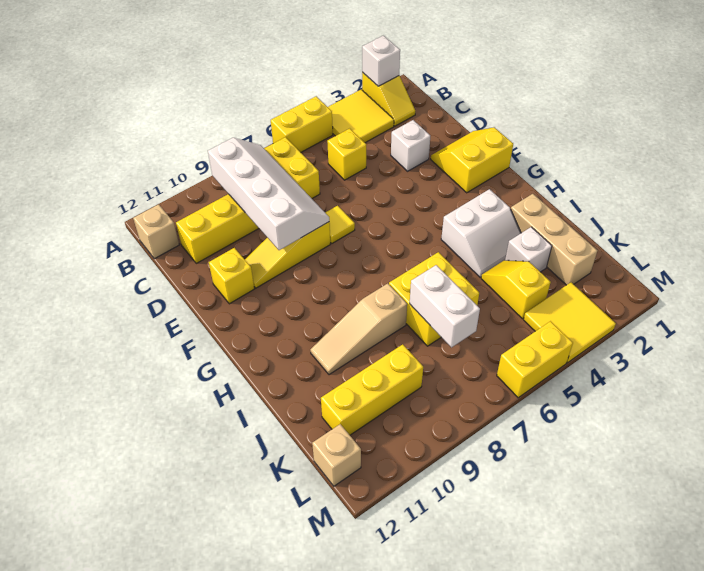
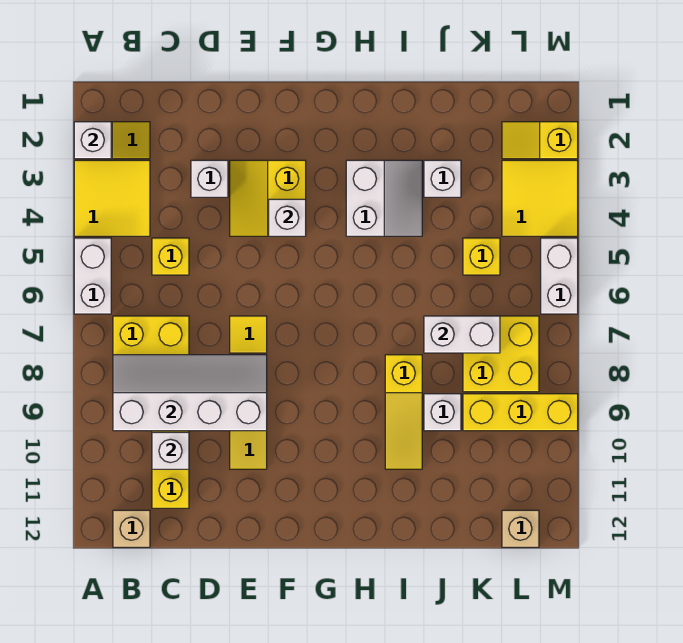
yellow 1x2 brick [271,96,333,152] -> white 1x2 brick [74,238,111,314]
none -> white 1x1 brick [152,432,189,469]
yellow 2x2 slope [431,127,513,193] -> yellow 2x2 slope moved to [230,160,306,236]
yellow 1x1 brick [209,248,254,304] -> yellow 1x1 brick moved to [463,238,500,275]
none -> white 1x1 brick [269,199,306,236]
tan 1x3 brick [511,194,597,285] -> none
yellow 2x2 brick [389,252,479,346] -> yellow 2x2 brick moved to [463,316,539,392]
tan 1x3 slope [310,283,407,375] -> yellow 1x3 slope [385,355,422,469]
yellow 1x2 slope [481,260,551,319] -> yellow 1x2 slope moved to [502,122,578,159]
none -> white 1x1 brick [424,394,461,431]
yellow 1x3 brick [321,344,423,435] -> yellow 1x3 brick turned to [463,394,578,431]
yellow 1x2 brick [497,321,573,398] -> white 1x2 brick [541,238,578,314]

